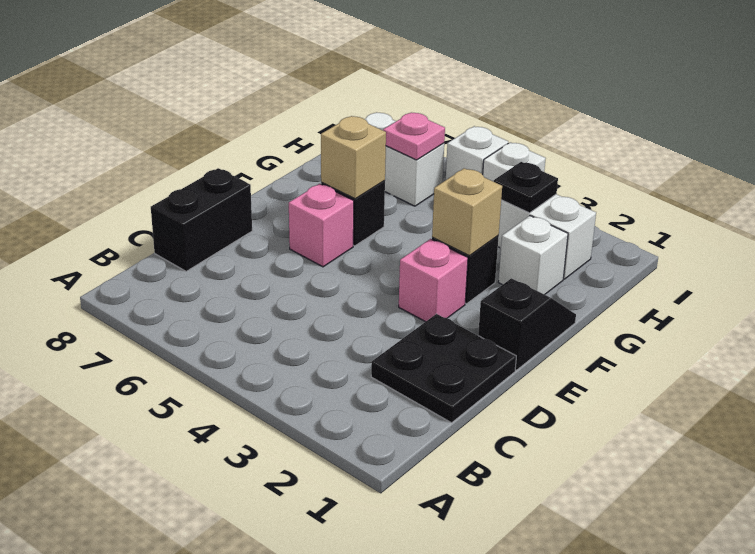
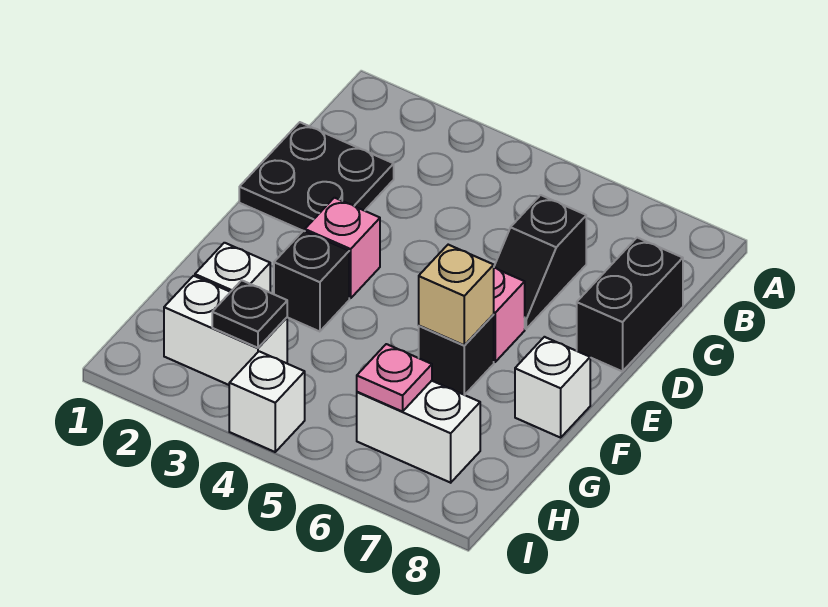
black 1x2 slope [478,278,576,370] -> black 1x2 slope moved to [494,195,586,329]
tan 1x1 brick [432,168,502,256] -> none
white 1x1 brick [446,126,508,180] -> white 1x1 brick moved to [515,337,590,438]

